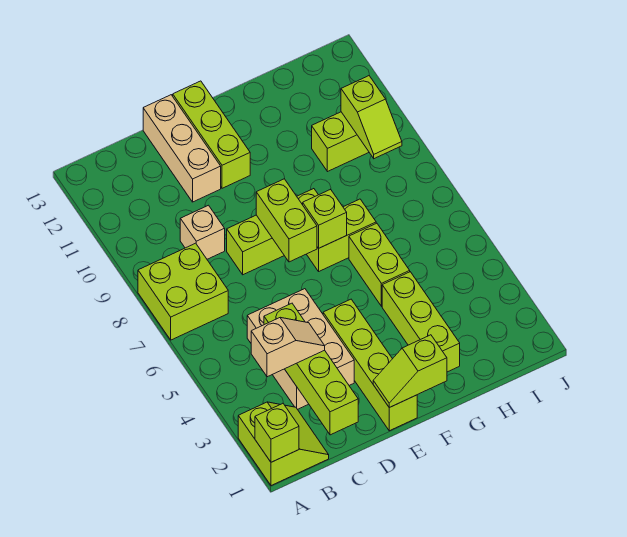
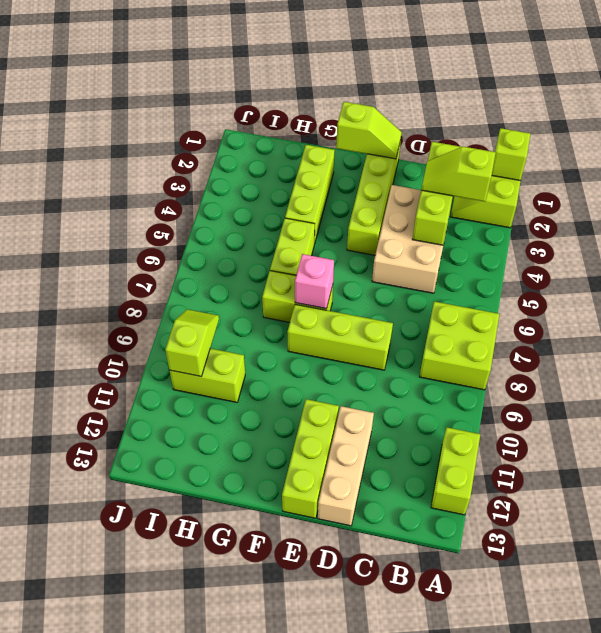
tan 1x2 slope [251,317,325,377] -> lime 1x2 slope [421,147,496,201]
lime 1x4 brick [264,303,358,435] -> lime 1x3 brick [412,142,461,245]
tan 1x1 brick [180,205,225,259] -> none
lime 1x2 brick [256,179,317,262] -> lime 1x2 brick moved to [431,427,480,515]
lime 1x1 brick [303,189,347,248] -> pink 1x1 brick [295,254,334,309]

